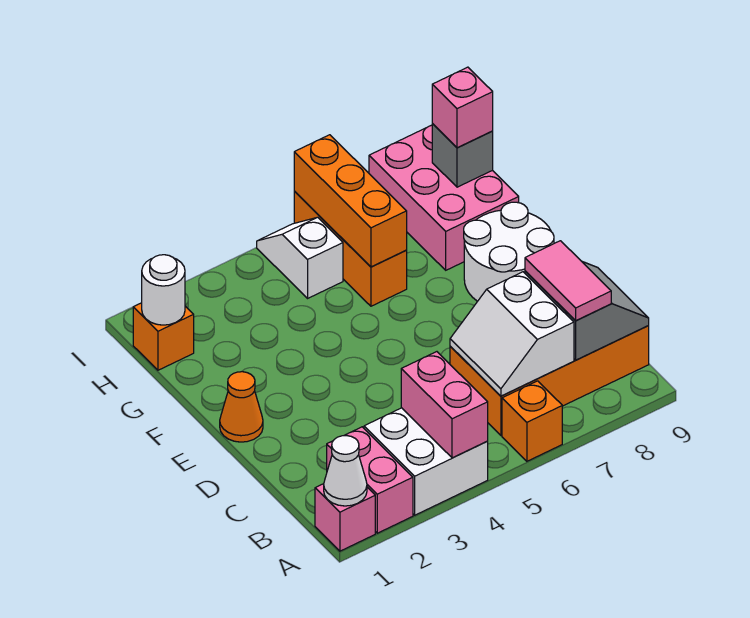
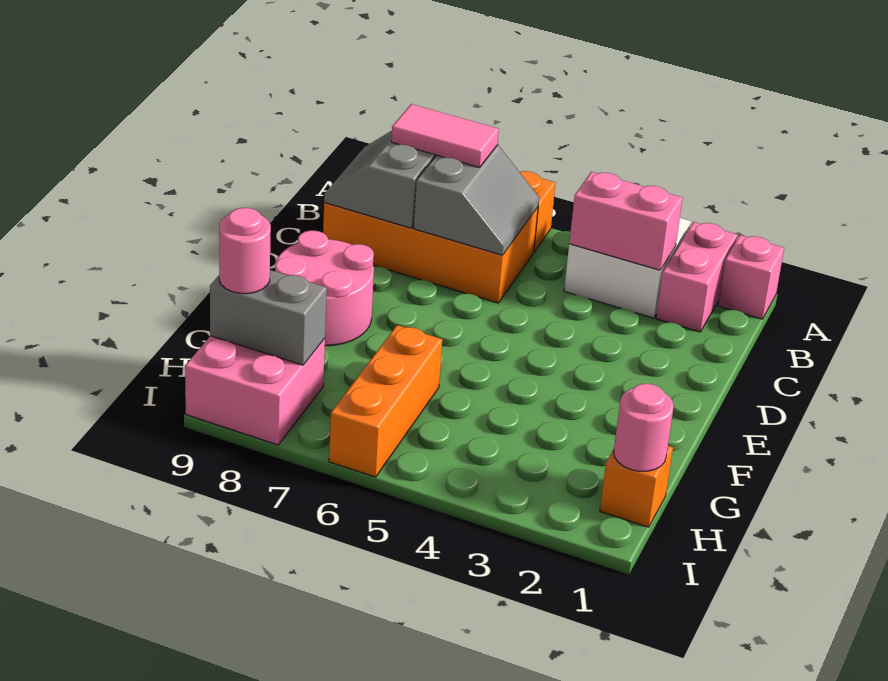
white 1x1 cone [324,436,367,506] -> none
pink 1x2 brick [401,352,488,458] -> pink 1x2 brick turned to [569,172,683,270]
white 2x2 slope [450,272,574,396] -> grey 2x2 slope [413,145,539,255]
pink 1x2 tile [525,241,611,321] -> pink 1x2 tile turned to [391,104,499,167]
orange 1x1 cone [220,372,263,442] -> none
white 2x2 round brick [464,202,554,301] -> pink 2x2 round brick [275,231,374,346]
orange 1x3 brick [294,135,407,267] -> none
pink 2x3 brick [369,125,519,270] -> pink 2x2 brick [185,336,325,445]
white 1x1 round brick [142,255,185,325] -> pink 1x1 round brick [614,384,674,471]
white 1x2 slope [257,217,343,298] -> none
grey 1x1 brick [432,124,493,187] -> grey 1x2 brick [210,270,327,365]
pink 1x1 brick [432,67,493,148] -> pink 1x1 round brick [219,208,271,294]

